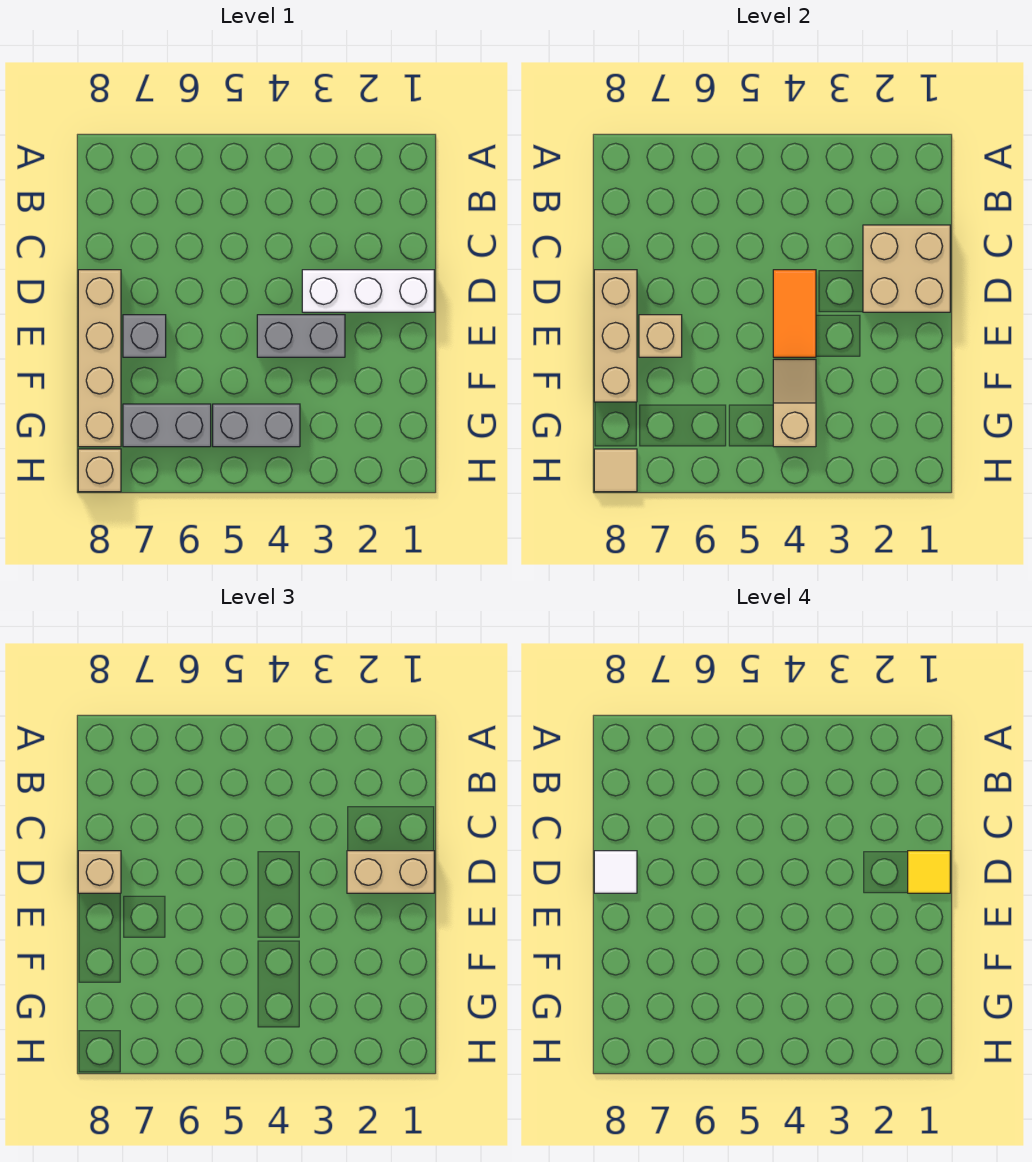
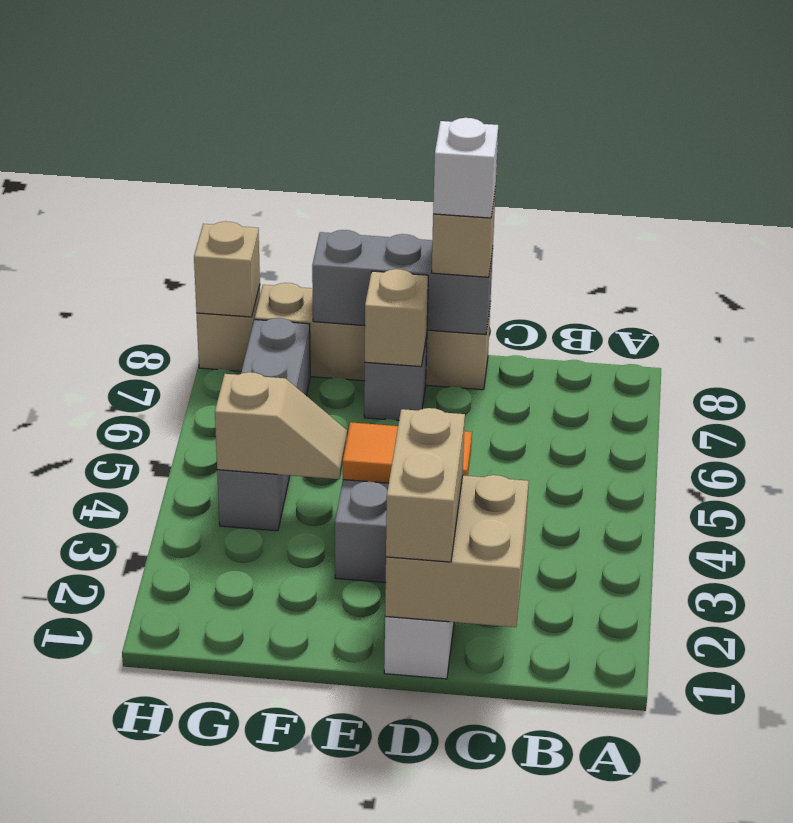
yellow 1x1 tile [908,851,950,893] -> none
tan 1x3 brick [594,270,637,402] -> grey 1x3 brick [312,230,493,335]
white 1x1 tile [594,851,637,893] -> white 1x1 brick [433,118,498,218]
tan 1x1 tile [594,449,637,492] -> tan 1x1 brick [194,221,260,317]

